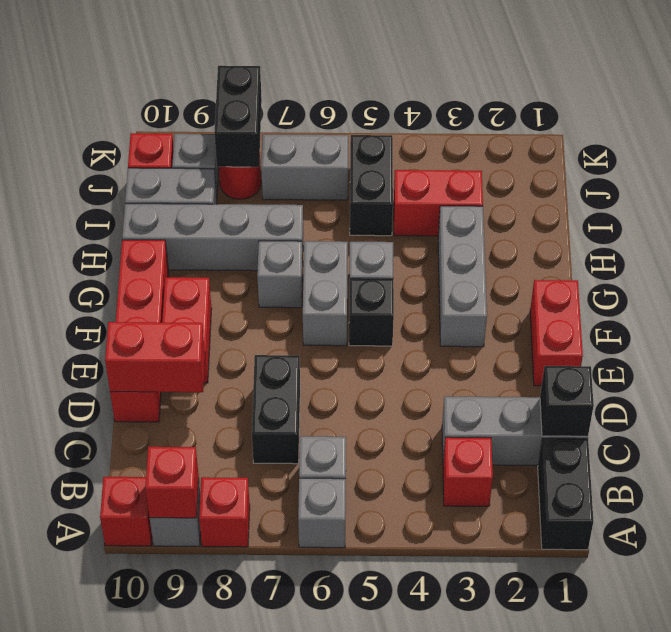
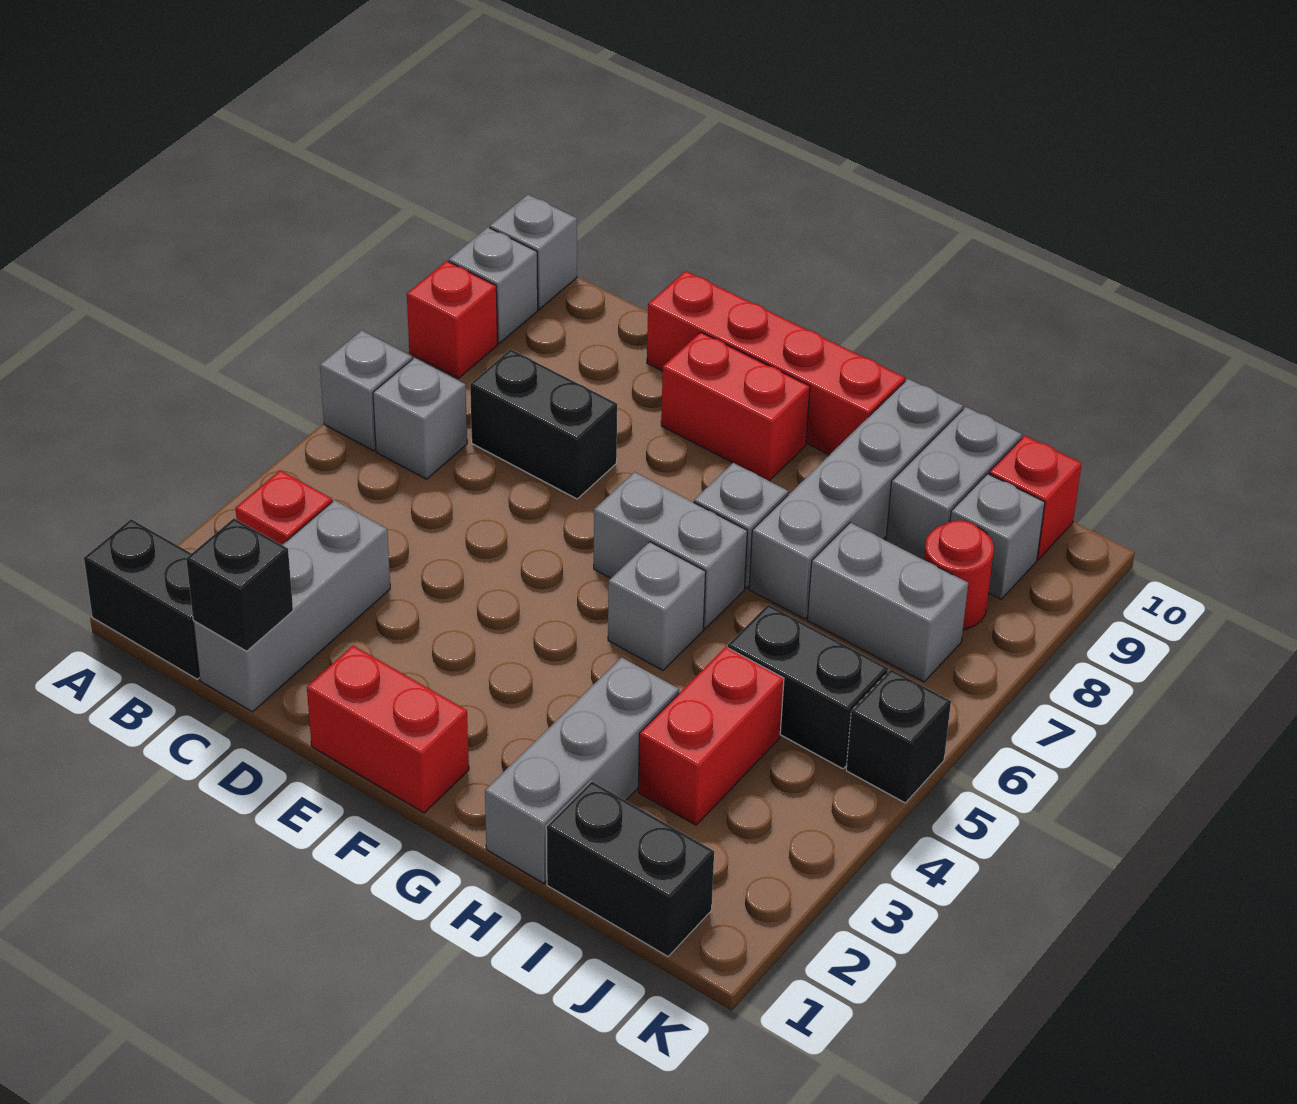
red 1x1 brick [145,447,199,518] -> none
red 1x1 brick [100,477,152,546] -> grey 1x1 brick [490,195,577,309]
red 1x2 brick [105,322,205,392] -> none
grey 1x3 brick [438,206,487,347] -> grey 1x3 brick turned to [485,657,679,883]
black 1x1 brick [349,279,394,346] -> black 1x1 brick moved to [846,669,951,803]
grey 1x2 brick [261,134,348,200] -> grey 1x2 brick turned to [807,523,968,682]
black 1x2 brick [214,66,262,167] -> black 1x2 brick moved to [546,781,714,956]

